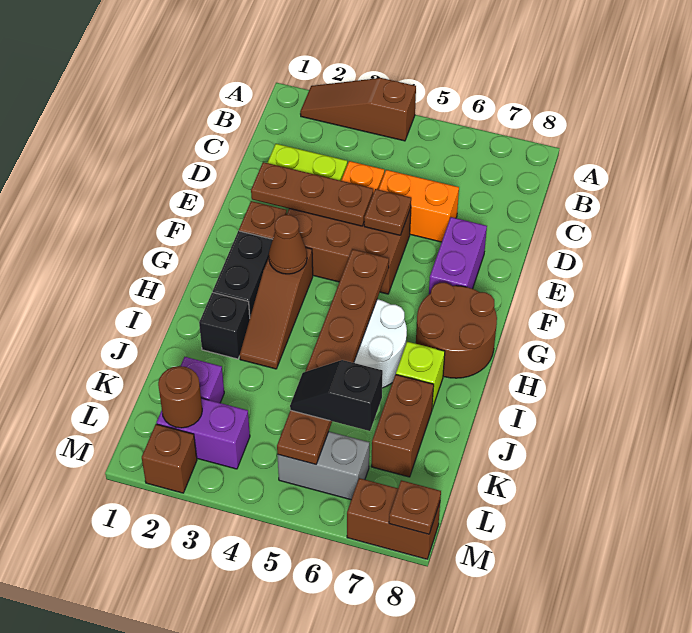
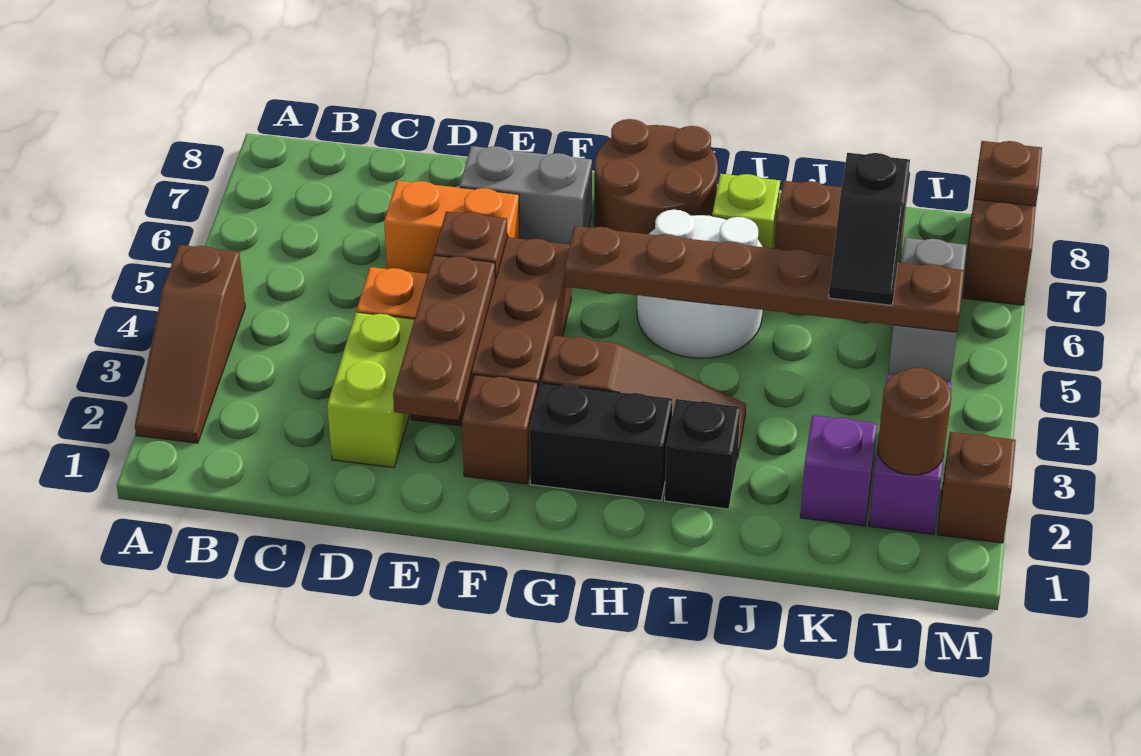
orange 1x2 brick [379,170,459,242] -> orange 1x2 brick turned to [384,181,520,274]
purple 1x2 brick [429,217,487,294] -> grey 1x2 brick [460,146,592,244]
brown 1x1 cone [269,215,307,274] -> none

